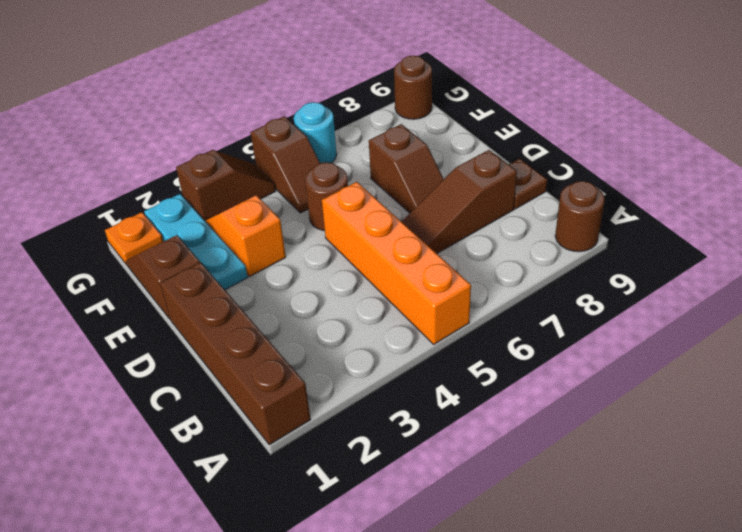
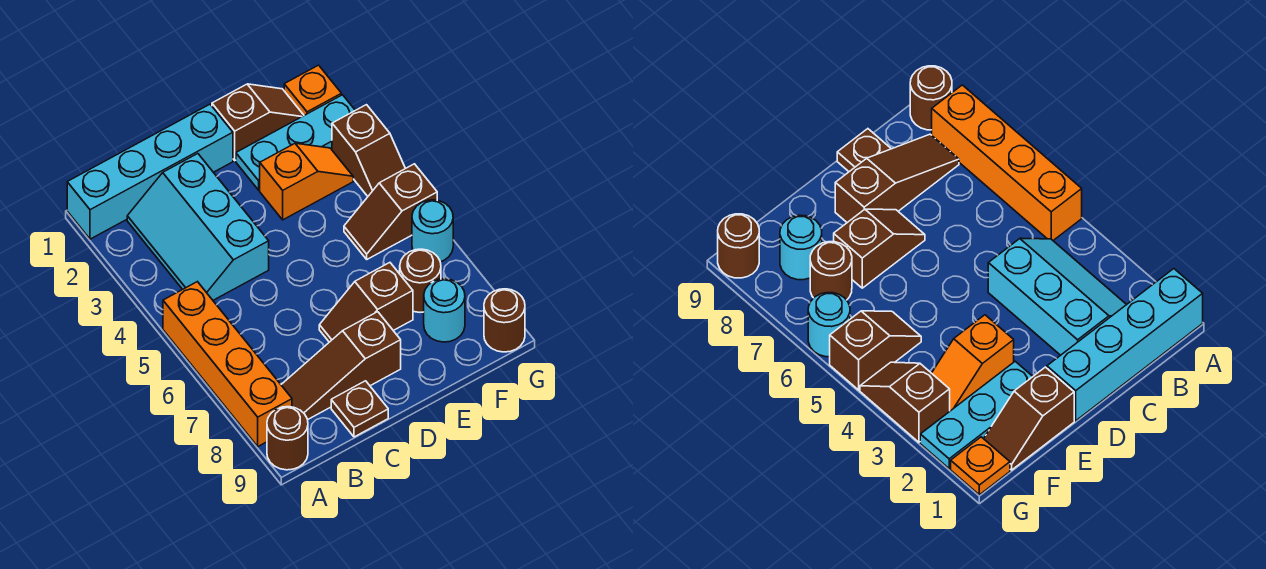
brown 1x4 brick [160,262,311,445] -> cyan 1x4 brick [67,104,233,239]
orange 1x4 brick [322,182,471,344] -> orange 1x4 brick turned to [163,282,292,446]
none -> cyan 2x3 slope [127,154,269,300]
brown 1x3 slope [402,150,517,254] -> brown 1x3 slope turned to [281,312,401,420]
brown 1x1 round brick [305,162,348,231] -> brown 1x1 round brick moved to [400,249,441,312]
none -> cyan 1x1 round brick [424,279,465,342]

